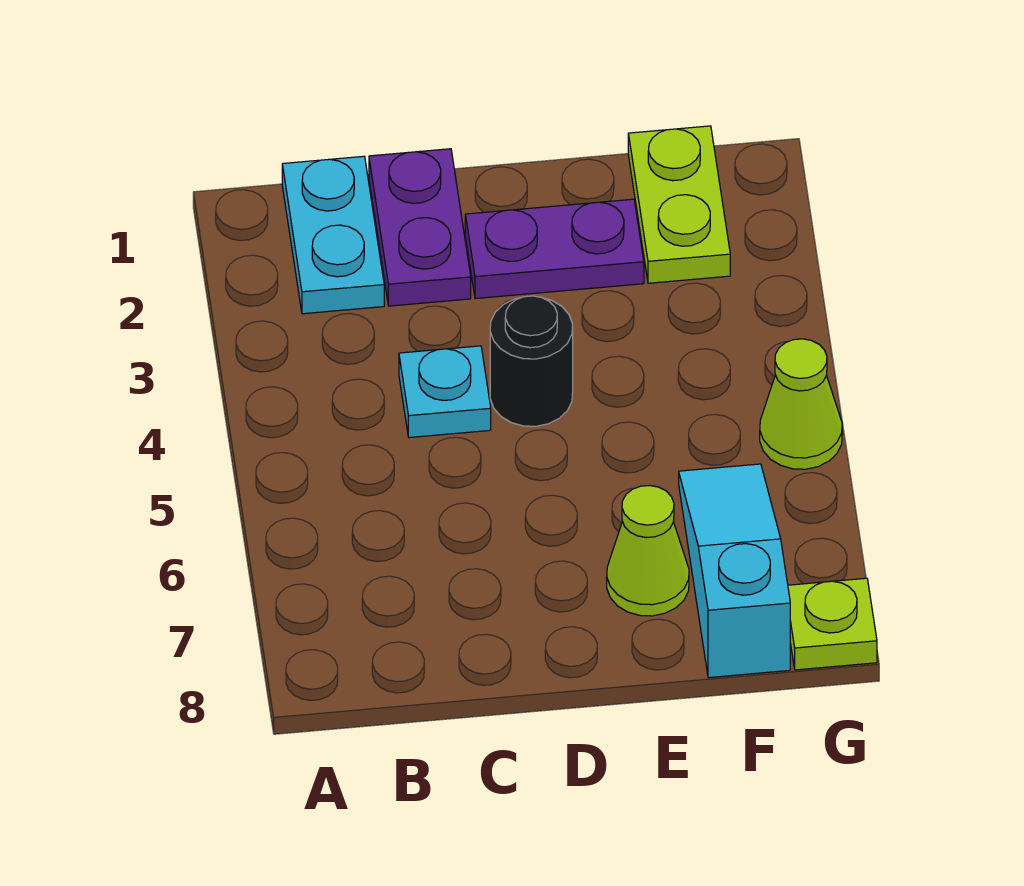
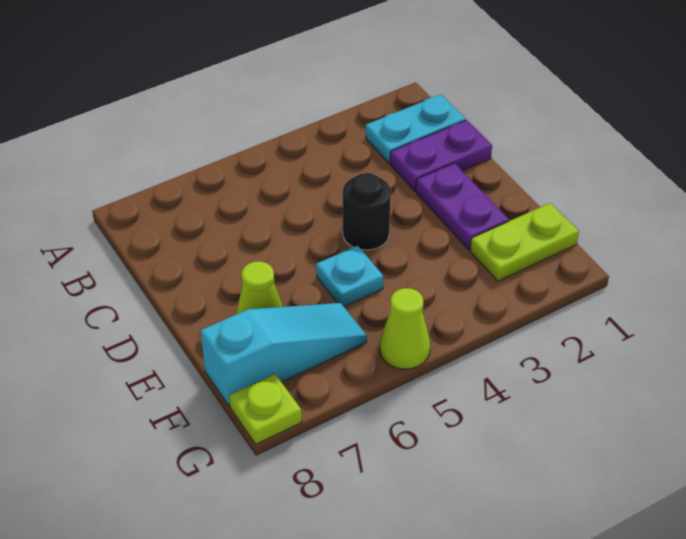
cyan 1x1 plate [399,346,491,438] -> cyan 1x1 plate moved to [316,246,383,306]

